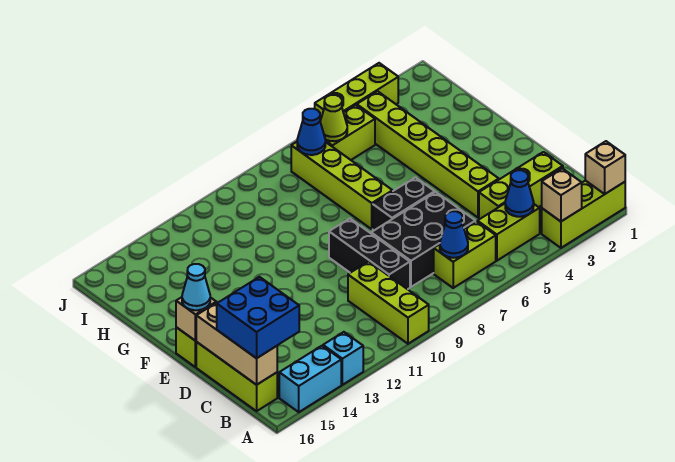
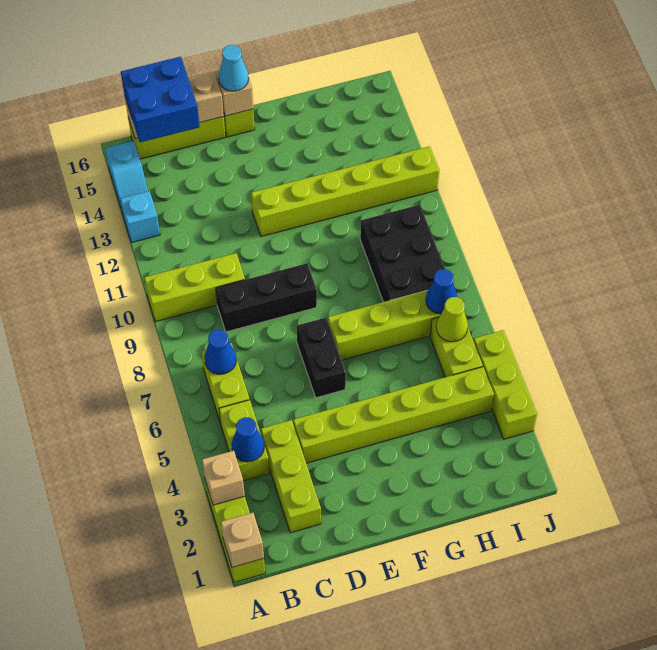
cyan 1x2 brick [279,346,341,412] -> cyan 1x2 slope [105,141,148,213]
black 2x3 brick [371,192,475,287] -> black 2x3 brick moved to [360,205,445,302]
none -> lime 1x6 brick [251,146,439,236]

